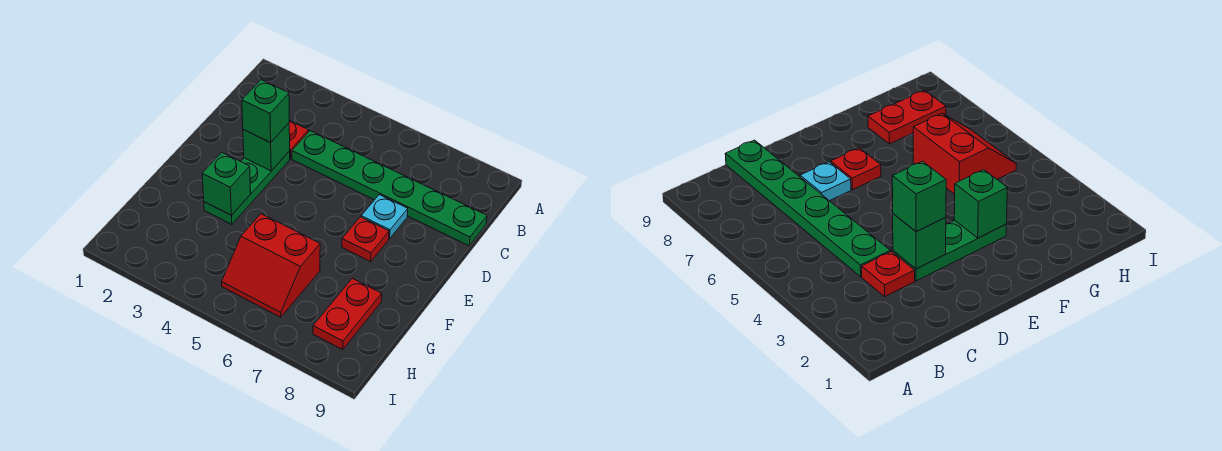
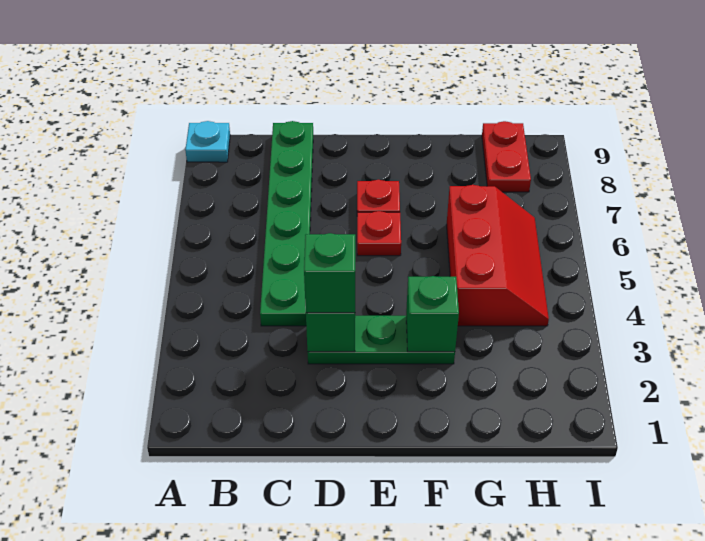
red 1x1 plate [289,121,309,159] -> red 1x1 plate moved to [357,211,401,256]
cyan 1x1 plate [361,195,408,239] -> cyan 1x1 plate moved to [185,121,230,162]
red 2x2 slope [222,214,320,317] -> red 2x3 slope [447,185,549,326]
red 1x2 plate [313,278,382,350] -> red 1x2 plate turned to [482,121,531,192]

